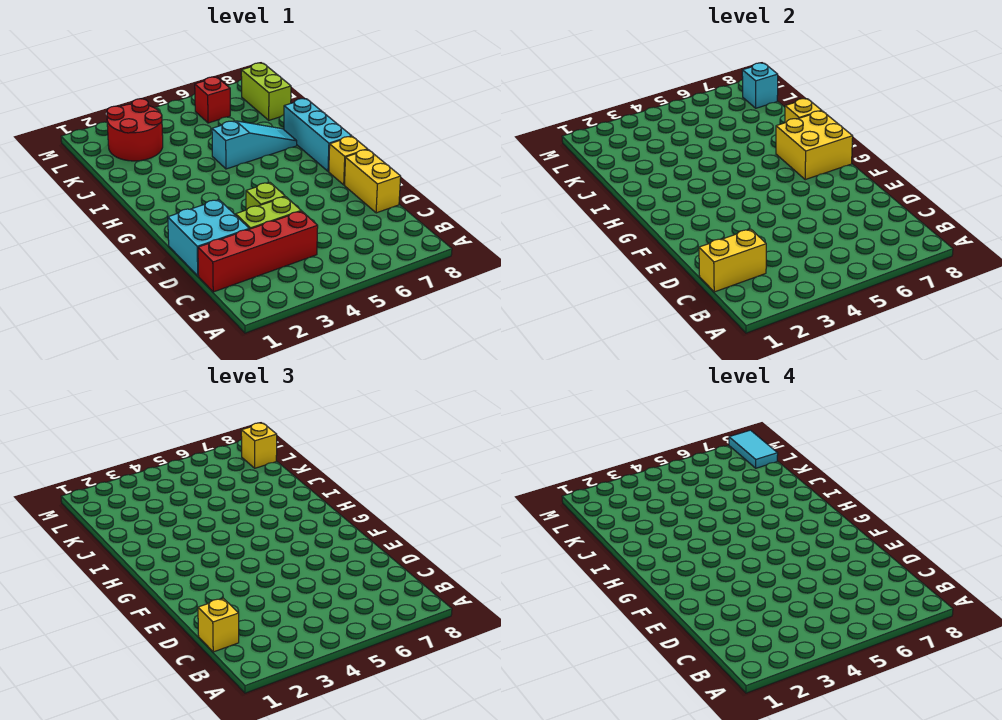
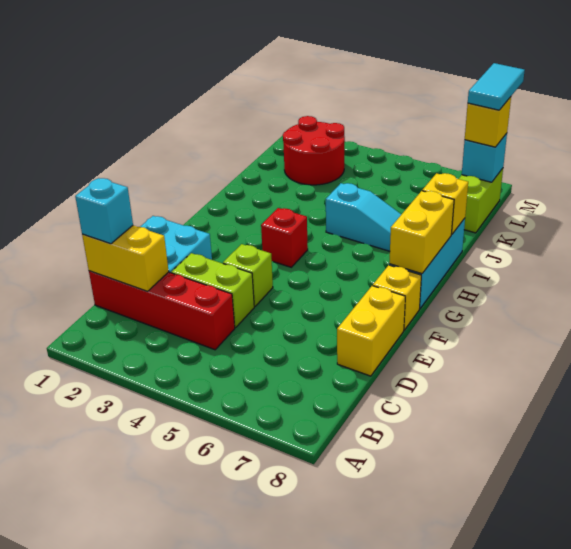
yellow 1x1 brick [198,598,239,652] -> cyan 1x1 brick [75,178,133,244]
yellow 2x2 brick [776,111,853,180] -> yellow 1x2 brick [389,191,454,274]
red 1x1 brick [195,77,230,123] -> red 1x1 brick moved to [261,208,308,267]

